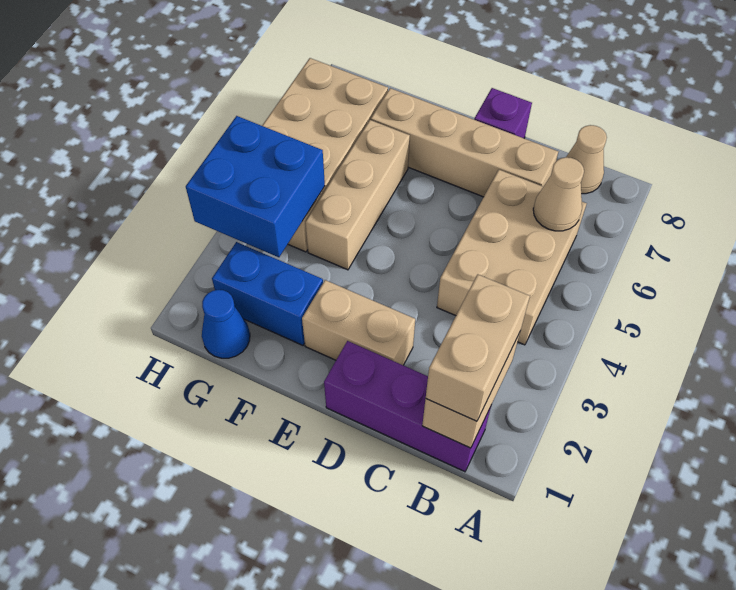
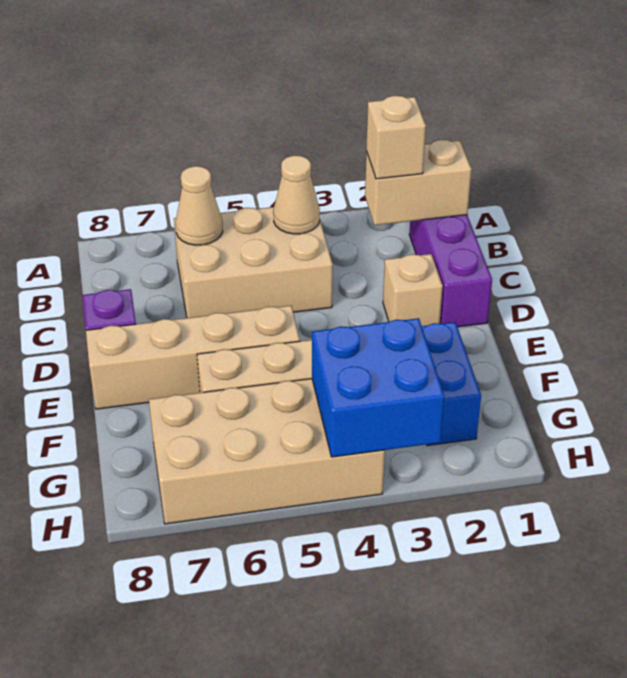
tan 1x2 brick [426,274,530,421] -> tan 1x1 brick [366,96,426,179]
tan 1x1 cone [566,125,607,194] -> tan 1x1 cone moved to [273,155,320,234]
tan 1x4 brick [371,88,558,197] -> tan 1x4 brick turned to [86,306,300,409]
tan 1x2 brick [302,280,415,365] -> tan 1x1 brick [383,254,443,326]
blue 1x1 cone [202,290,250,358] -> none

